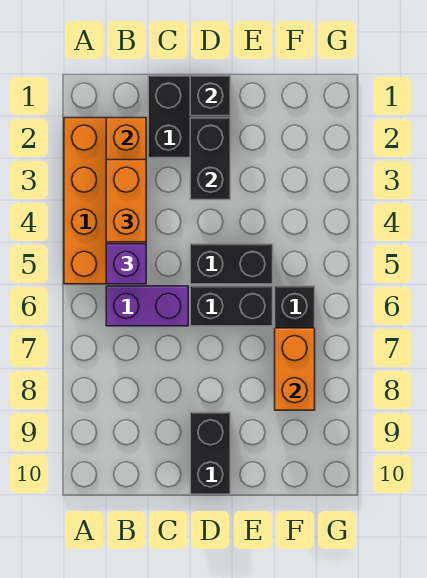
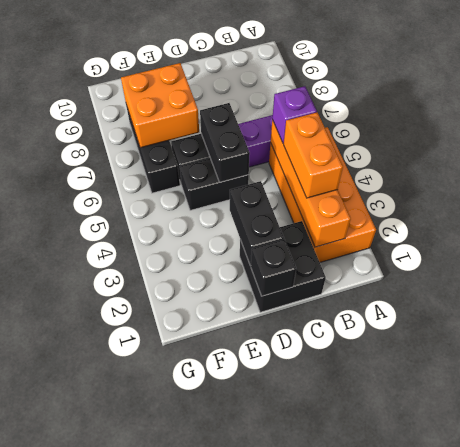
black 1x2 brick [190,412,230,494] -> black 1x2 brick moved to [200,103,250,182]
orange 1x2 brick [275,328,315,410] -> orange 2x2 brick [121,63,199,148]

